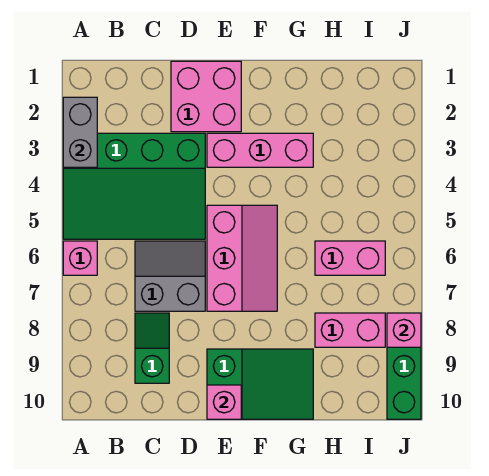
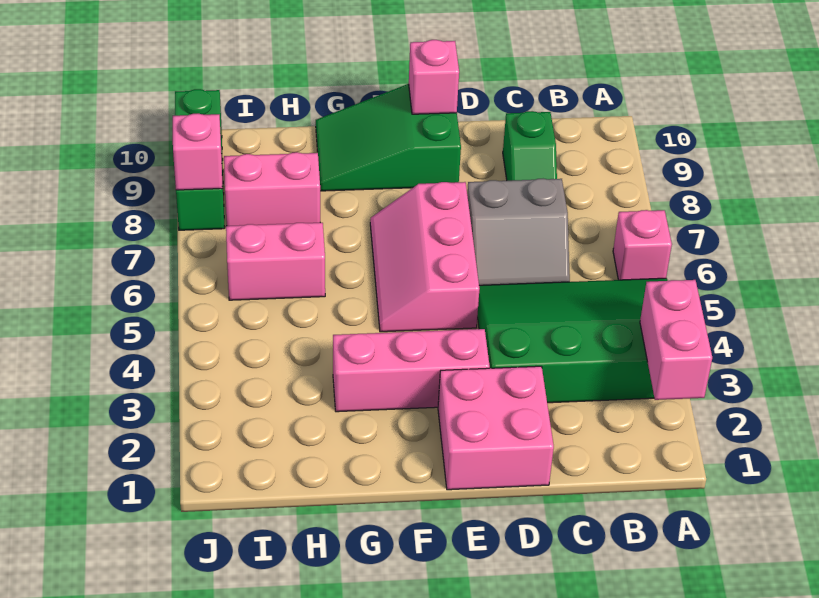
grey 1x2 brick [63,97,97,167] -> pink 1x2 brick [640,280,712,400]

